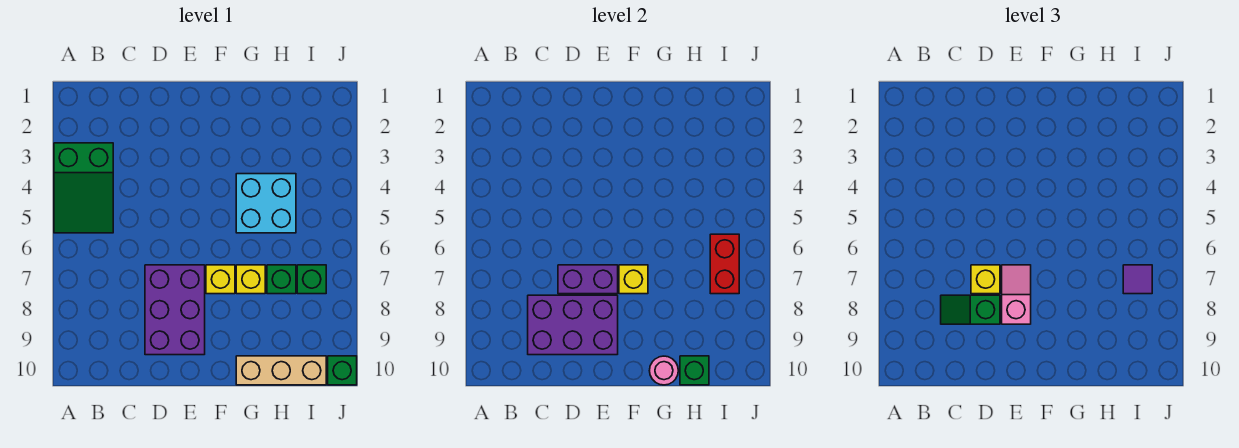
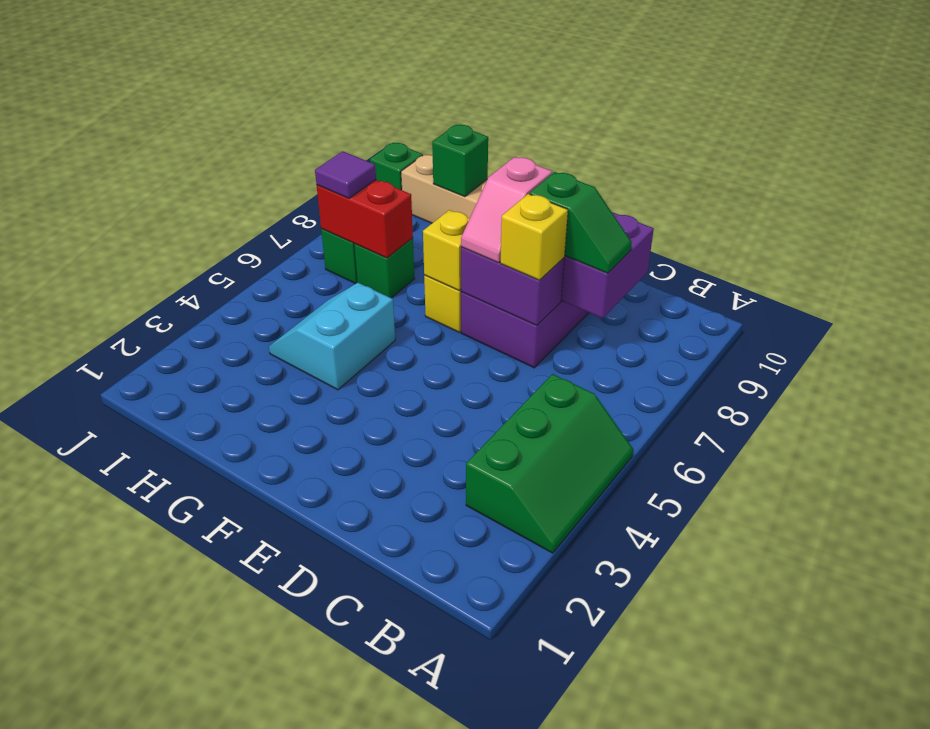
green 2x3 slope [54,143,113,233] -> green 2x3 slope turned to [466,374,633,553]
cyan 2x2 brick [236,174,296,233] -> cyan 2x2 slope [269,283,395,390]
yellow 1x1 brick [236,265,265,294] -> none
pink 1x1 round brick [649,356,678,385] -> none
red 1x2 brick [710,234,739,294] -> red 1x2 brick turned to [317,180,413,258]

